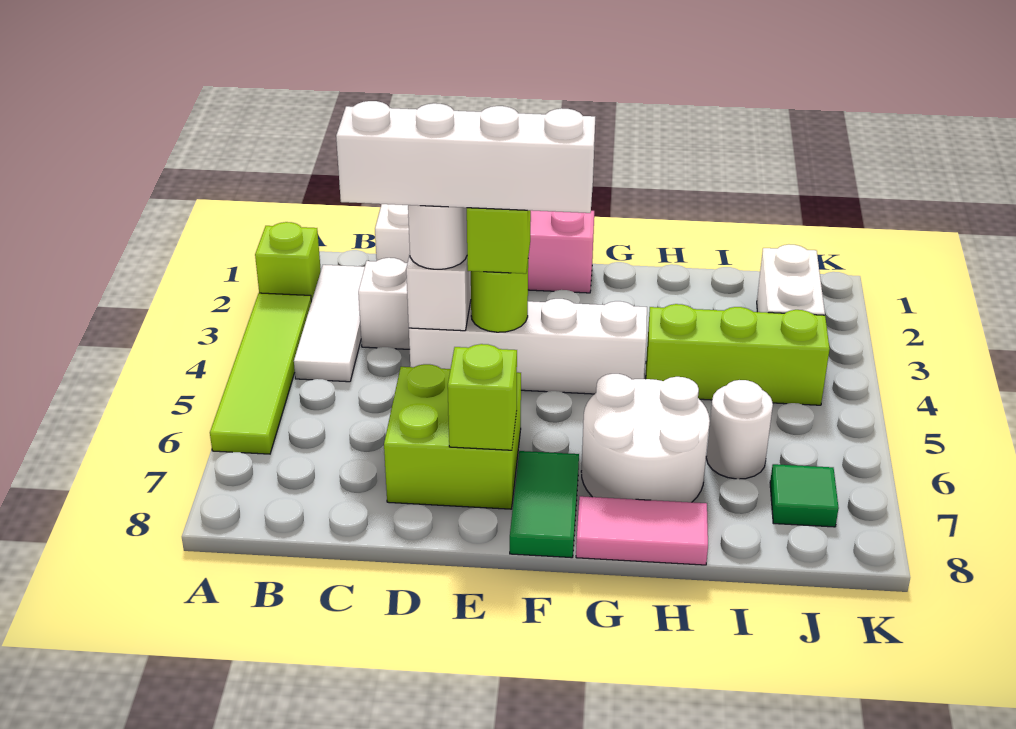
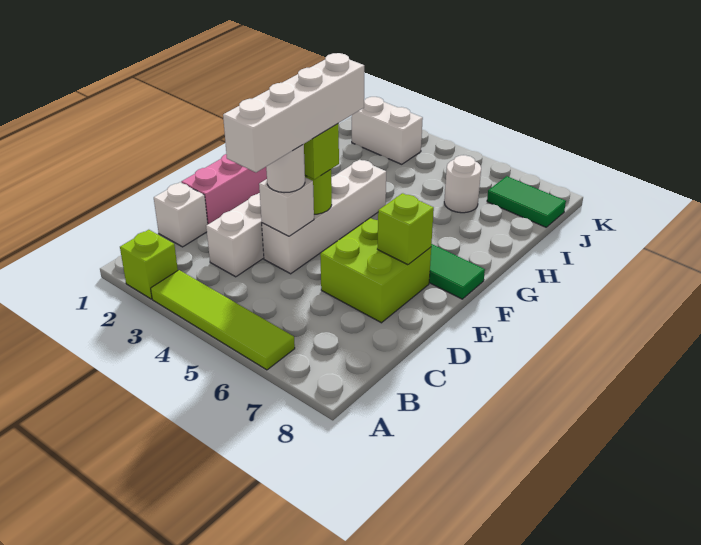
white 1x3 tile [294,265,365,382] -> none
white 2x2 round brick [581,374,710,502] -> none
pink 1x2 tile [576,496,708,565] -> none
lime 1x3 brick [646,304,830,405] -> none
green 1x1 tile [770,464,839,527] -> green 1x2 tile [487,176,566,227]

